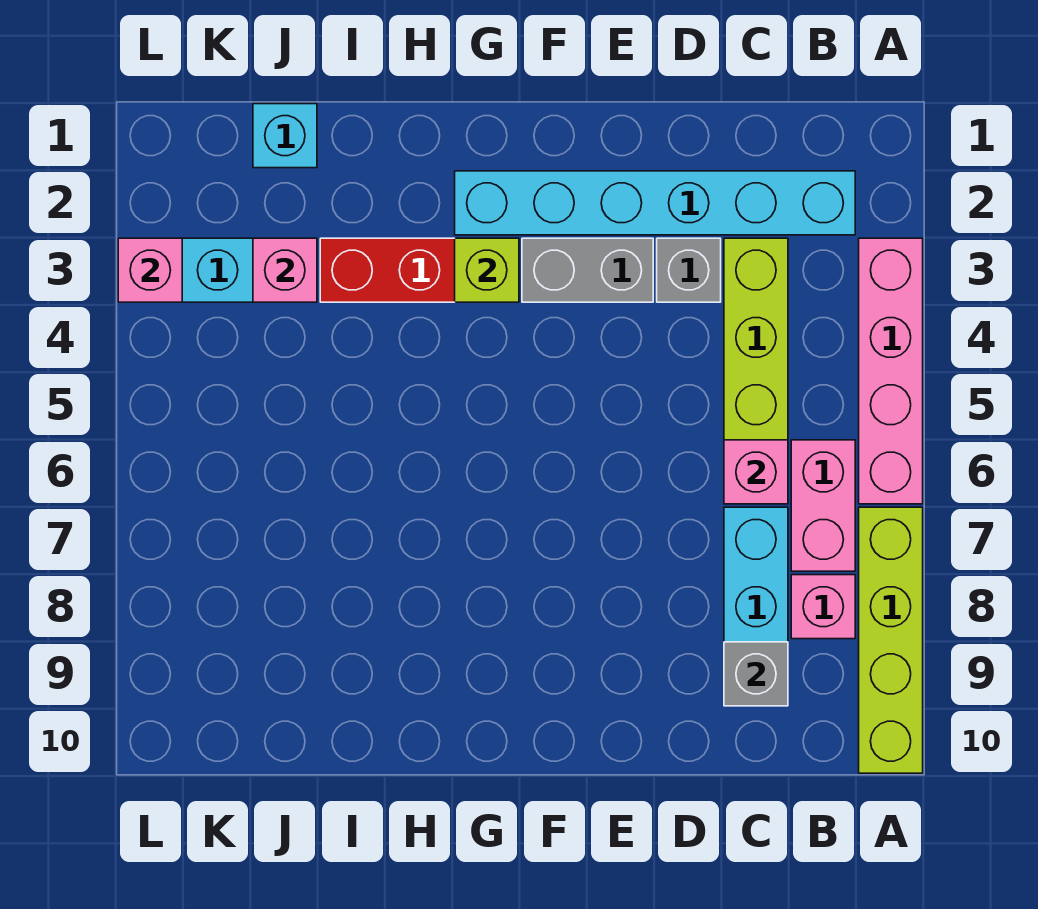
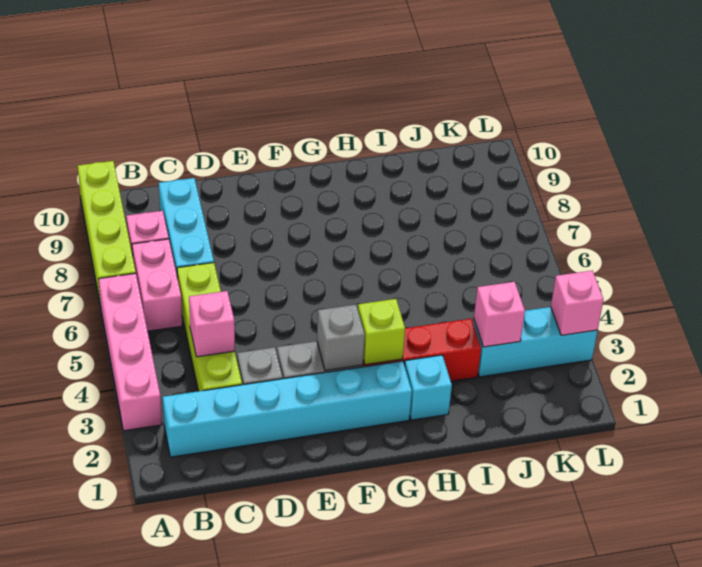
pink 1x1 brick [724,440,788,504] -> pink 1x1 brick moved to [189,291,235,357]
grey 1x1 brick [724,642,788,706] -> grey 1x1 brick moved to [317,305,365,371]
cyan 1x1 brick [253,104,317,168] -> cyan 1x1 brick moved to [405,355,452,420]

